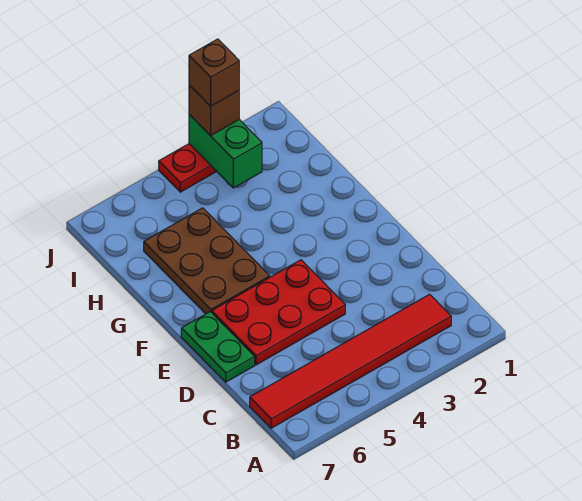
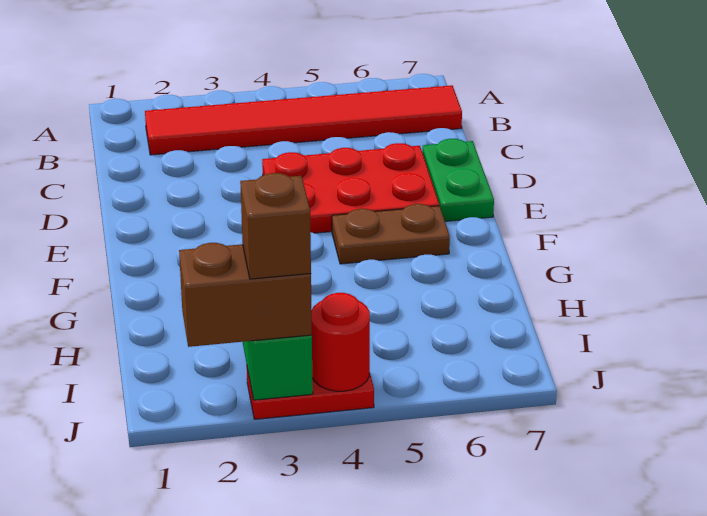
brown 2x3 plate [144,208,270,314] -> brown 1x2 plate [332,204,450,264]
brown 1x1 brick [189,85,239,136] -> brown 1x2 brick [179,243,312,347]
none -> red 1x1 round brick [312,293,370,391]

